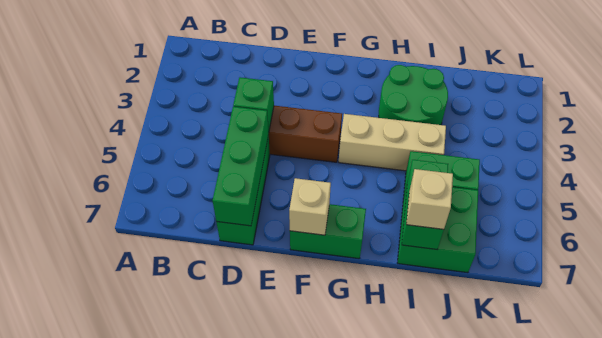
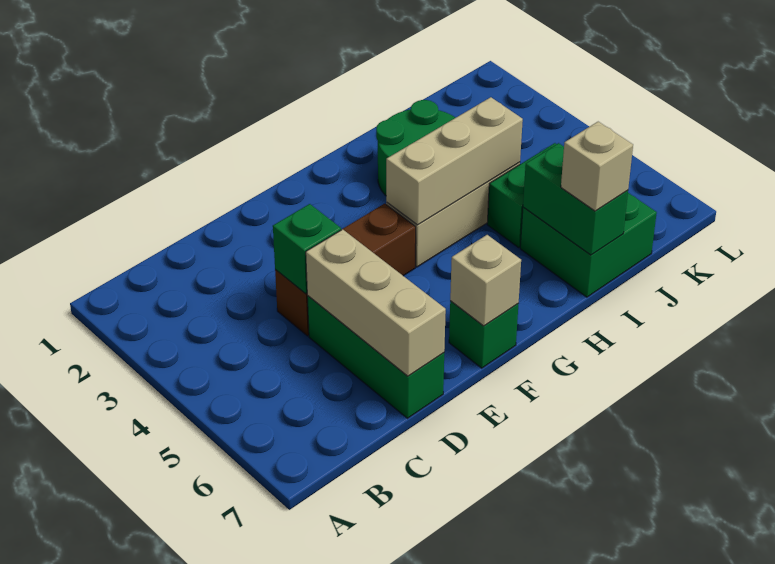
green 1x3 brick [213,107,269,226] -> tan 1x3 brick [306,229,446,376]
green 1x2 brick [290,204,366,259] -> green 1x1 brick [449,301,518,368]
none -> tan 1x3 brick [386,97,523,225]

